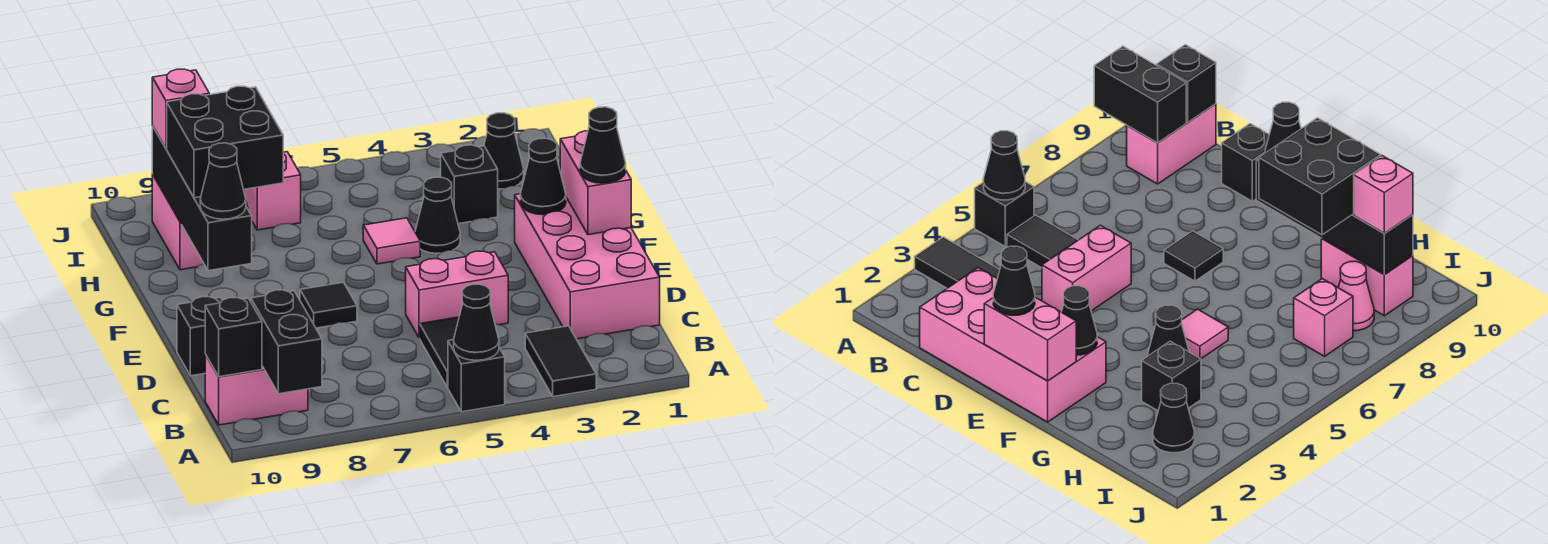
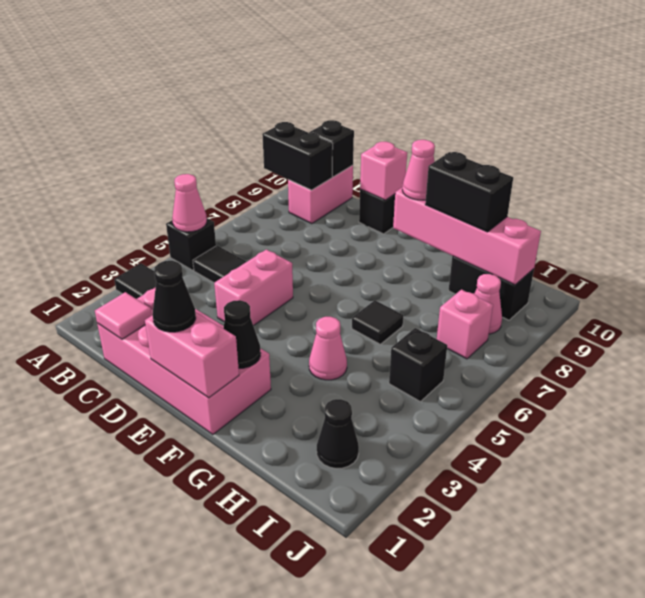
black 1x1 cone [454,284,499,360] -> pink 1x1 cone [172,174,207,232]
black 1x1 tile [300,282,357,328] -> black 1x1 tile moved to [352,300,403,344]
black 1x4 brick [152,126,252,271] -> pink 1x4 brick [393,188,541,285]
black 1x1 cone [200,143,246,219] -> pink 1x1 cone [402,140,435,200]
black 1x1 cone [415,177,460,253] -> pink 1x1 cone [309,317,347,380]
pink 1x1 tile [363,218,420,264] -> pink 1x1 tile moved to [95,292,152,339]
black 2x2 brick [167,86,283,198] -> black 1x2 brick [425,152,513,232]
black 1x1 brick [441,145,498,224] -> black 1x1 brick moved to [389,328,447,402]
pink 1x2 brick [152,174,204,270] -> black 1x2 brick [449,256,534,320]
pink 1x1 brick [152,69,209,148] -> pink 1x1 brick moved to [360,142,407,200]

